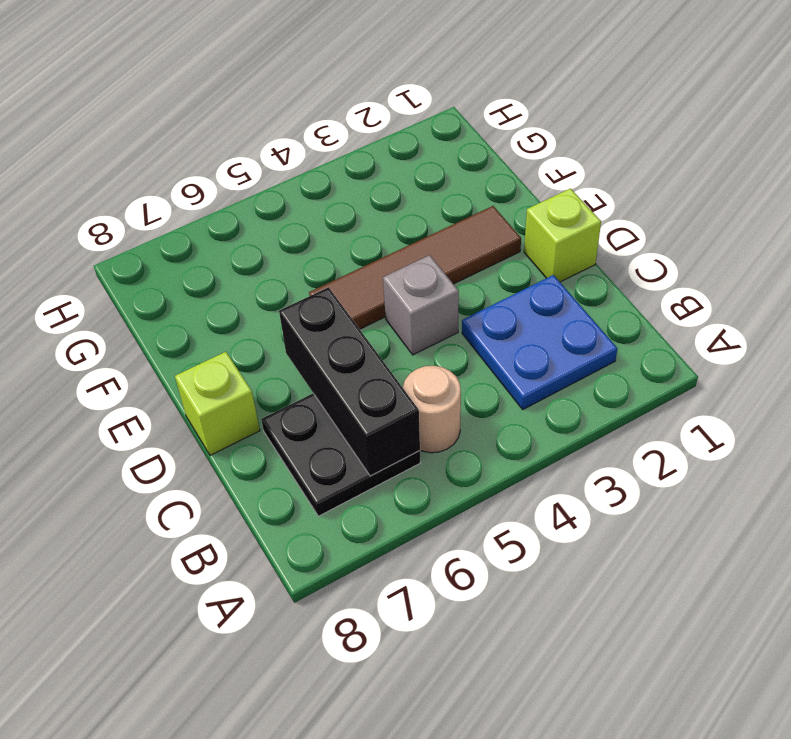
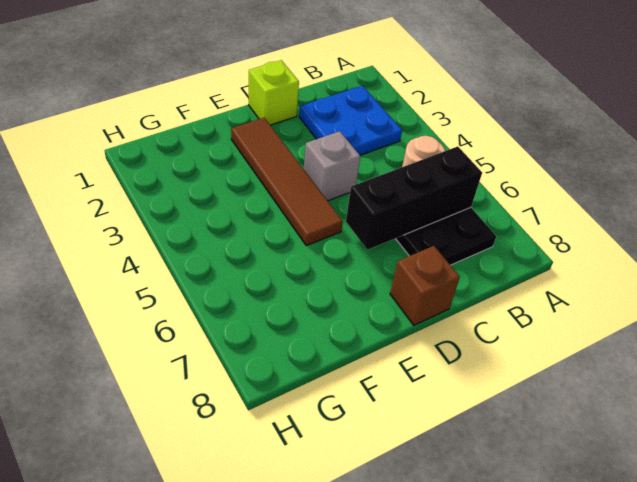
lime 1x1 brick [175,352,260,455] -> brown 1x1 brick [390,246,460,325]

